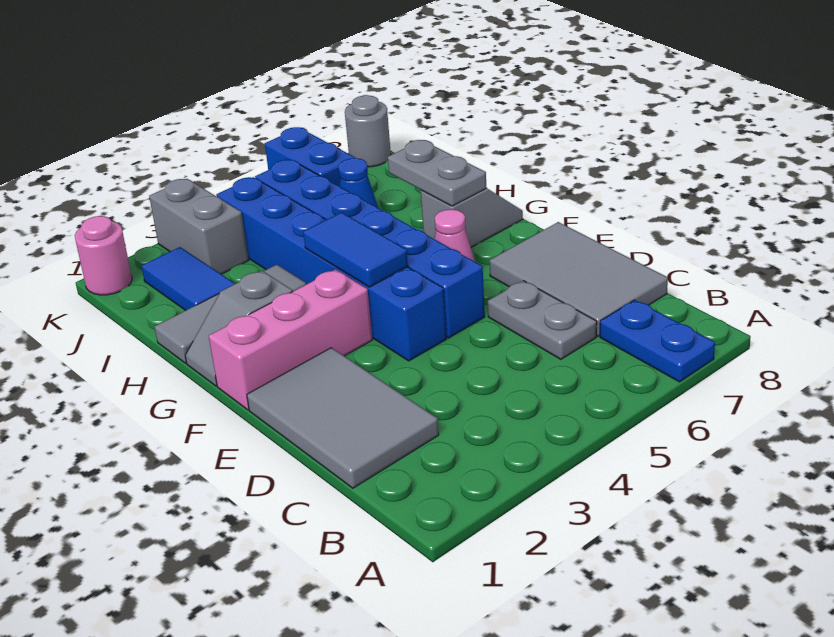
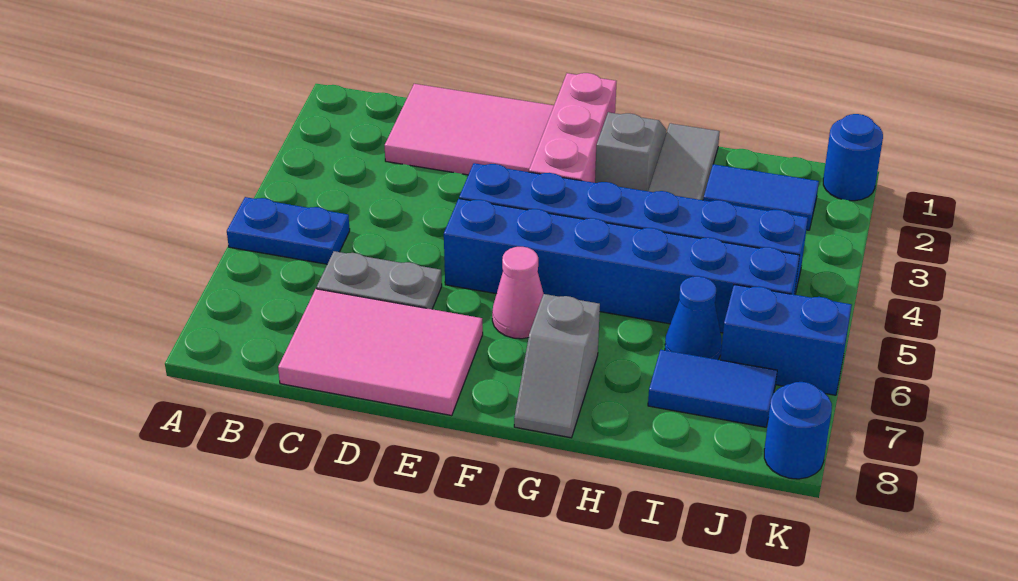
blue 1x2 plate [600,300,715,382] -> blue 1x2 plate moved to [227,197,350,264]
grey 2x3 tile [247,348,439,488] -> pink 2x3 tile [385,84,554,175]
grey 2x3 tile [489,222,668,336] -> pink 2x3 tile [278,289,483,416]
blue 1x2 tile [303,212,408,287] -> blue 1x2 tile moved to [648,350,777,427]
grey 1x2 plate [388,140,486,206] -> none
grey 1x2 brick [149,179,249,274] -> none
pink 1x1 round brick [75,216,132,295] -> blue 1x1 round brick [823,114,883,201]
grey 1x1 round brick [345,95,391,167] -> blue 1x1 round brick [764,382,832,479]

